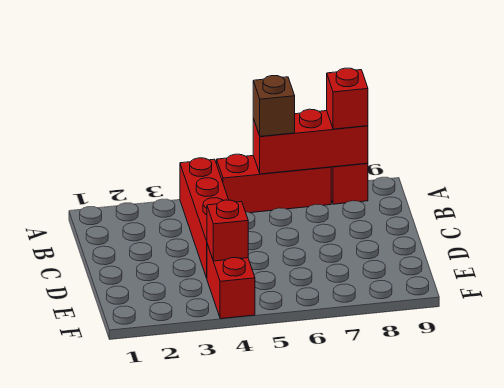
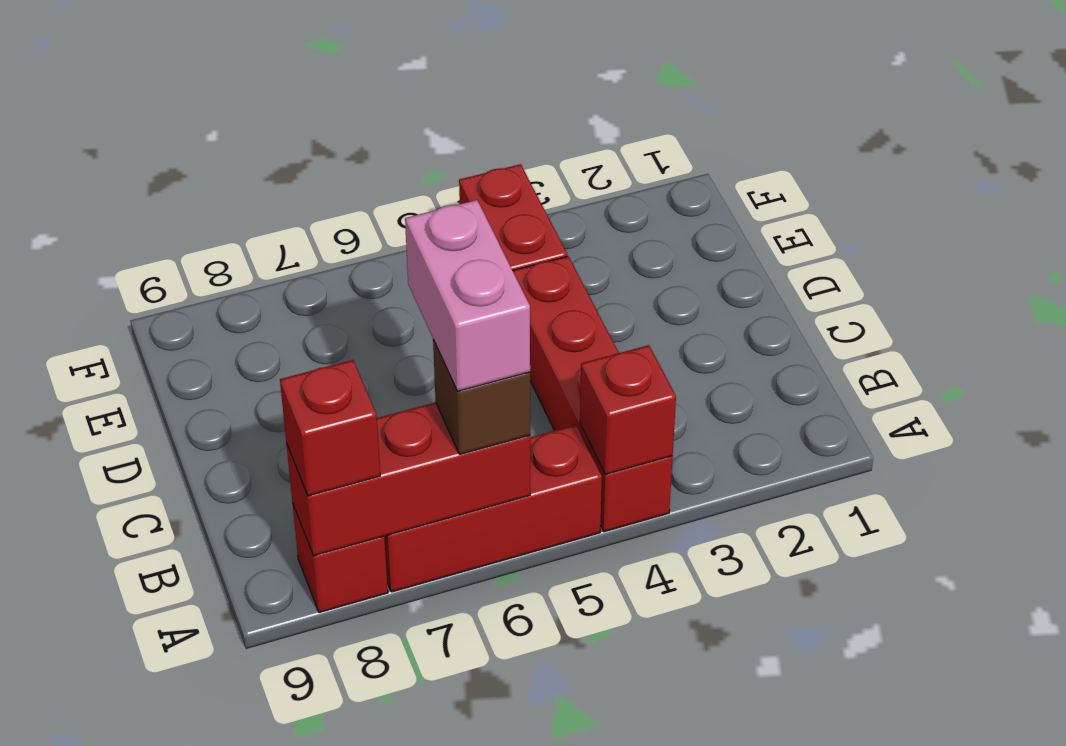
none -> pink 1x2 brick [405,200,530,391]
red 1x1 brick [207,200,248,261] -> red 1x1 brick moved to [580,345,676,474]

